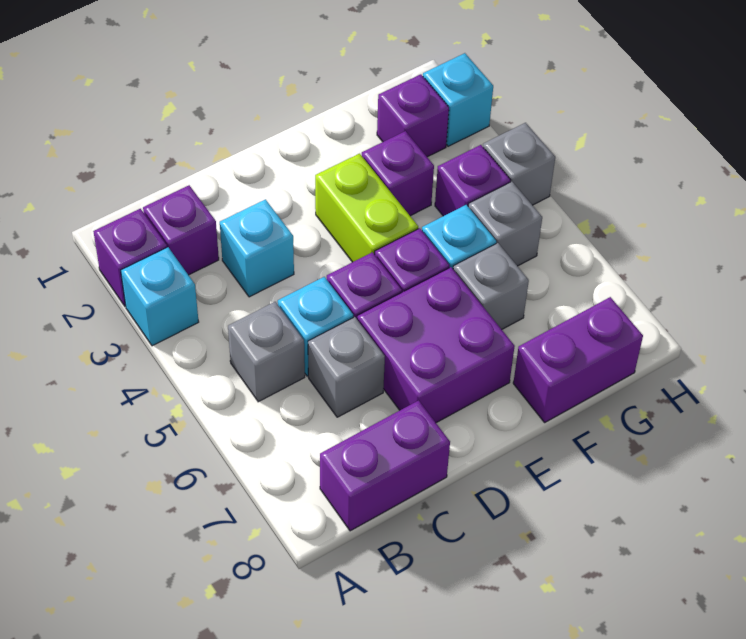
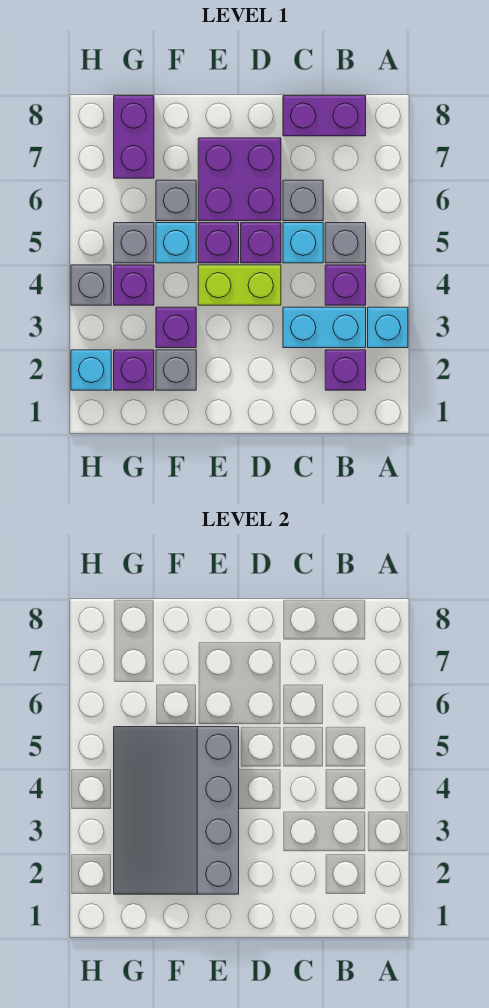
purple 1x1 brick [93,209,167,306] -> purple 1x1 brick moved to [325,265,366,305]
cyan 1x1 brick [220,199,294,297] -> cyan 1x2 brick [283,307,366,348]
none -> grey 3x4 slope [114,727,239,894]
lime 1x2 brick [315,154,418,262] -> lime 1x2 brick turned to [198,265,281,305]
none -> grey 1x1 brick [156,350,196,390]
purple 1x2 brick [513,297,643,422] -> purple 1x2 brick turned to [114,96,154,178]

